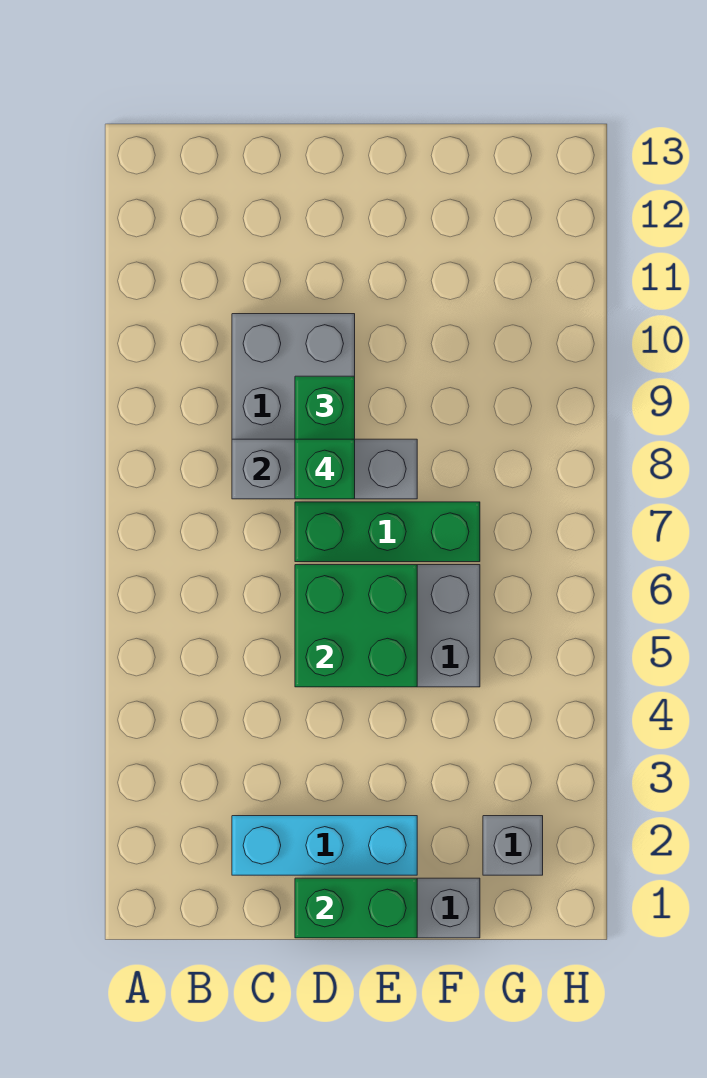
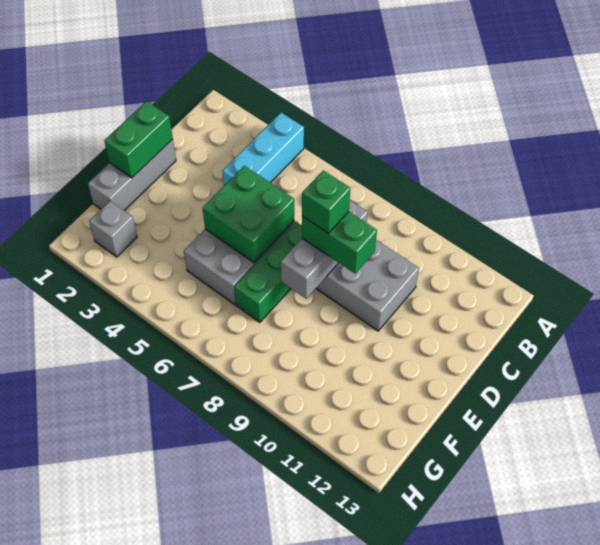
cyan 1x3 brick [232,816,417,875] -> cyan 1x3 brick moved to [222,113,304,185]

